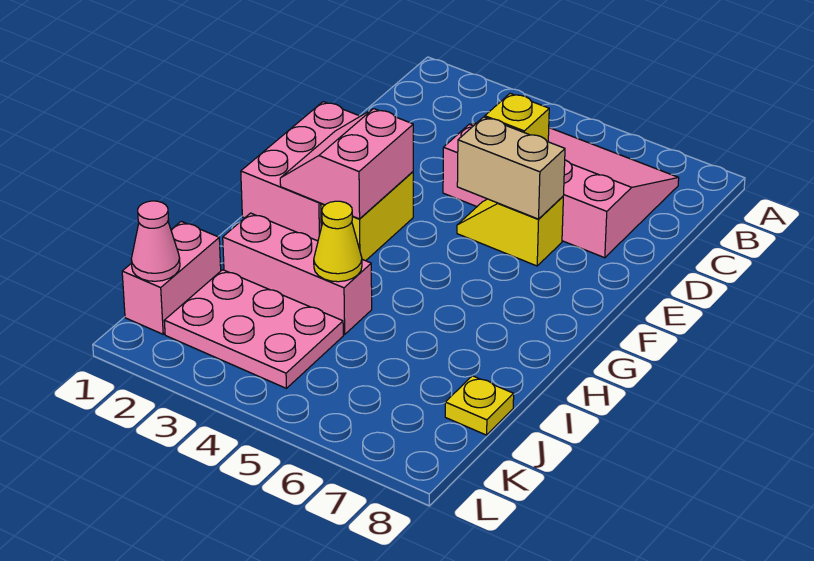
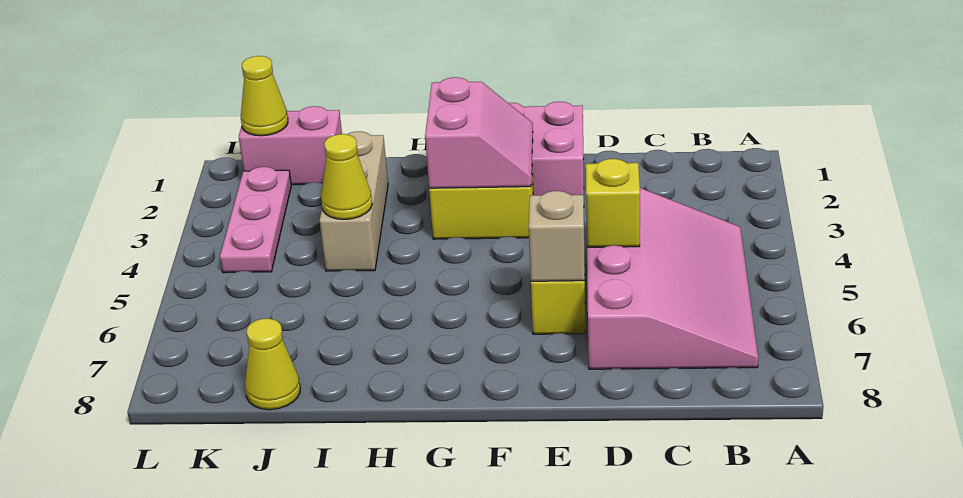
tan 1x2 brick [457,117,565,219] -> tan 1x1 brick [529,191,585,281]
pink 2x2 slope [280,109,413,219] -> pink 2x2 slope turned to [425,77,533,189]
pink 1x3 brick [223,213,372,335] -> tan 1x3 brick [320,131,388,271]
pink 2x3 plate [164,270,343,388] -> pink 1x3 plate [220,167,291,273]
yellow 1x1 plate [445,376,514,435] -> yellow 1x1 cone [245,319,300,410]
pink 1x1 cone [131,201,180,281] -> yellow 1x1 cone [241,56,288,136]

